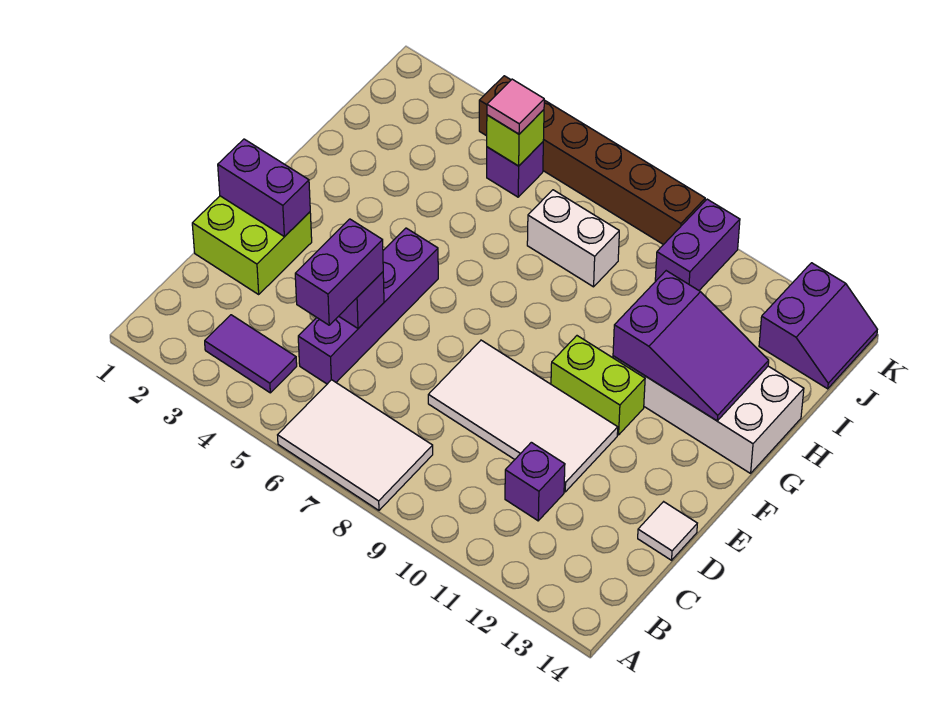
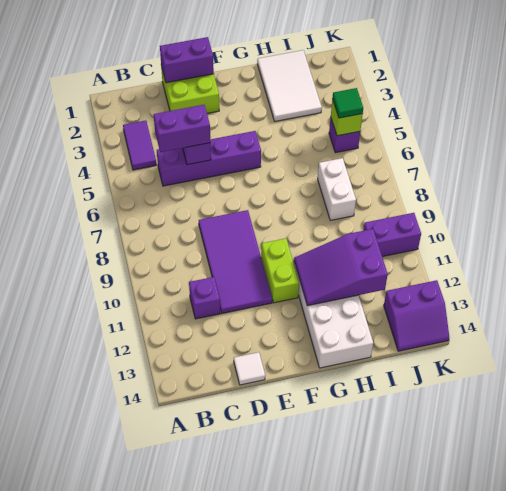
white 2x3 tile [278,380,433,510] -> white 2x3 tile moved to [257,50,322,121]
white 2x4 tile [428,340,618,492] -> purple 2x4 tile [199,210,272,313]
purple 1x2 brick [218,139,310,237] -> purple 1x2 brick turned to [160,37,214,83]
purple 2x3 slope [613,271,769,421] -> purple 2x3 slope turned to [294,229,388,306]
pink 1x1 tile [487,79,544,134] -> green 1x1 tile [332,88,363,118]
brown 1x6 brick [479,76,705,245] -> none

